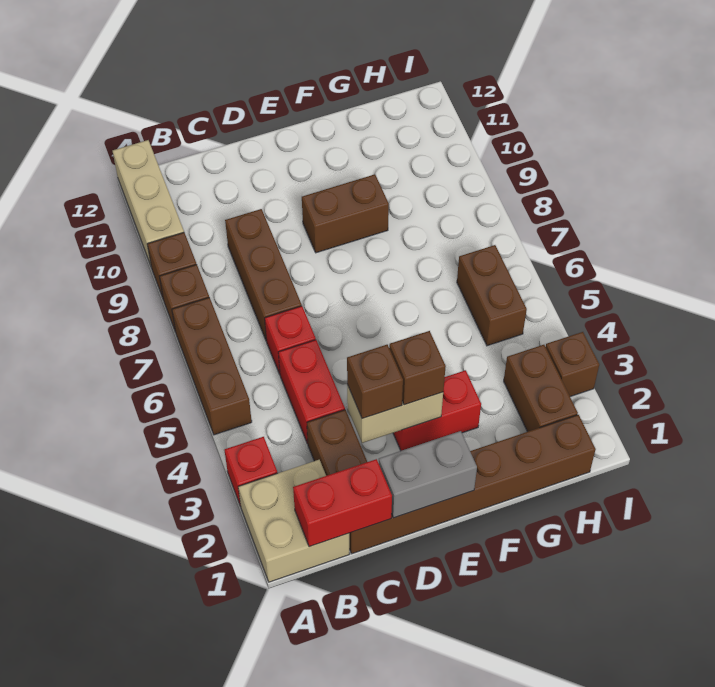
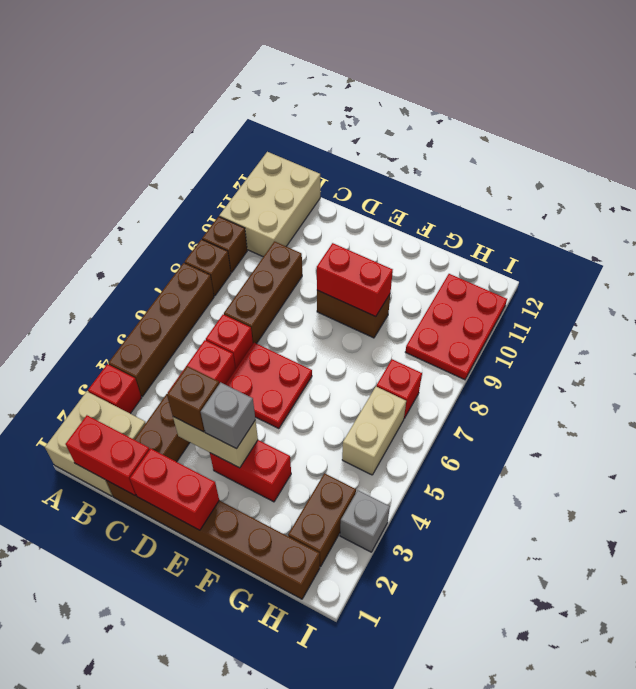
brown 1x3 brick [172,297,252,435] -> brown 1x4 brick [108,263,214,396]
tan 1x3 brick [113,140,184,268] -> tan 2x3 brick [219,152,320,257]
grey 1x2 brick [379,431,477,518] -> red 1x2 brick [130,449,219,530]
none -> red 2x2 plate [226,343,312,429]
brown 1x1 brick [389,331,446,405] -> grey 1x1 brick [201,382,255,449]
none -> red 1x2 brick [317,243,393,317]
brown 1x2 brick [457,245,527,346] -> tan 1x2 brick [342,387,406,475]
none -> red 1x1 brick [376,359,422,418]
none -> red 2x3 plate [406,274,507,380]
brown 1x1 brick [546,332,599,397] -> grey 1x1 brick [340,490,390,552]

